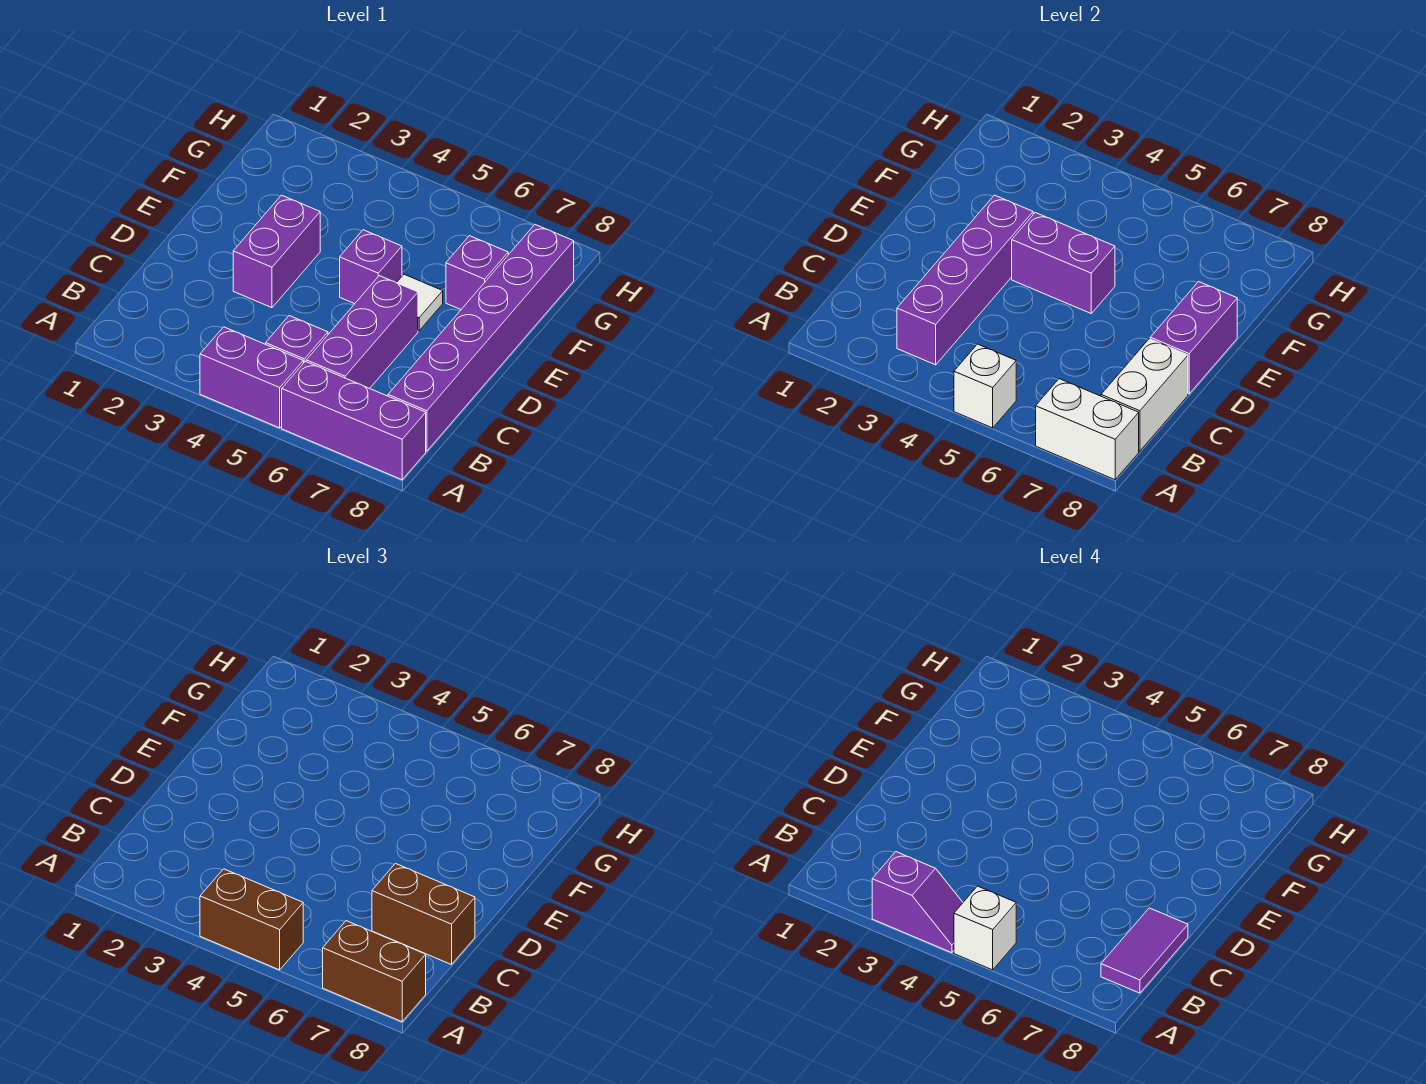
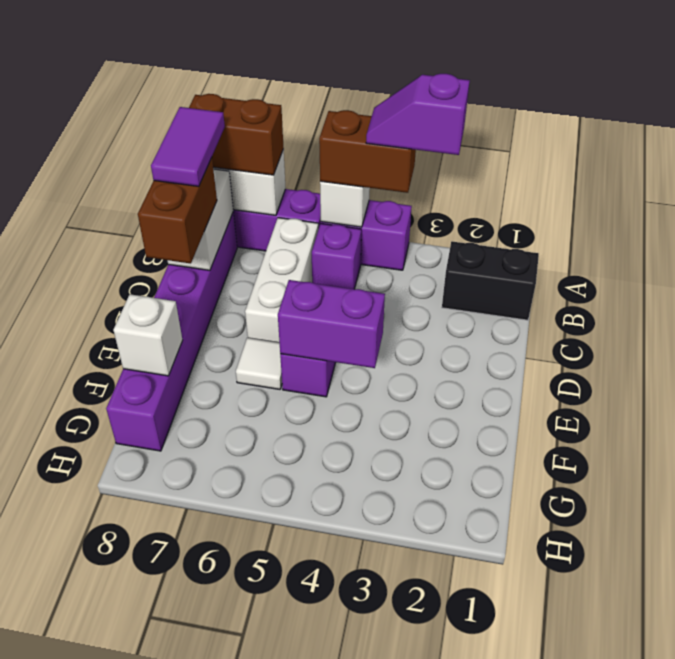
white 1x1 brick [954,886,1016,970] -> white 1x1 brick moved to [113,294,183,376]
none -> black 1x2 brick [442,241,539,320]
purple 1x4 brick [897,195,1033,365] -> none
purple 1x3 brick [306,276,418,388] -> white 1x3 brick [245,218,318,342]
brown 1x2 brick [372,864,475,965] -> brown 1x2 brick turned to [138,158,217,264]
purple 1x2 brick [233,195,320,308] -> none
purple 1x2 brick [1150,282,1237,394] -> none
purple 1x1 brick [446,236,508,309] -> none

